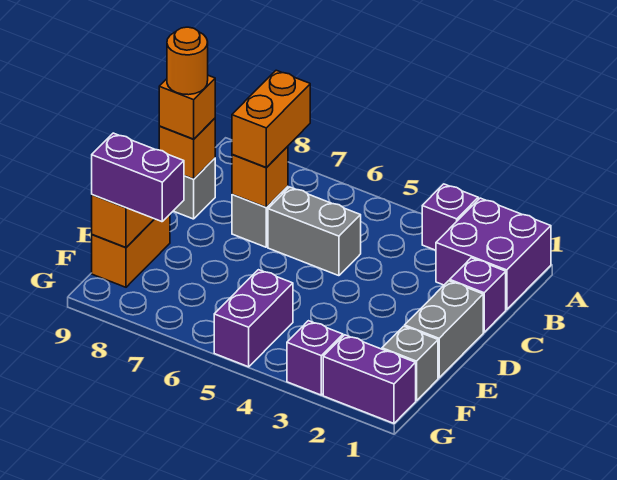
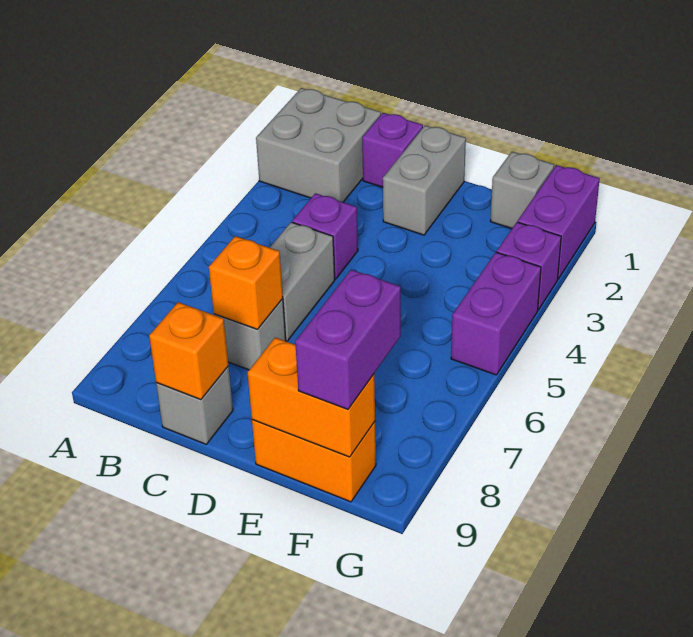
purple 2x2 brick [436,198,551,310] -> grey 2x2 brick [256,88,381,202]
purple 1x1 brick [422,184,478,250] -> purple 1x1 brick moved to [292,193,358,279]
orange 1x2 brick [232,70,310,168] -> none
orange 1x1 brick [159,75,215,139] -> none
orange 1x1 round brick [167,27,208,95] -> none
grey 1x2 brick [405,281,483,378] -> grey 1x2 brick turned to [383,125,466,235]
purple 1x2 brick [214,270,293,367] -> purple 1x2 brick turned to [451,252,541,375]

